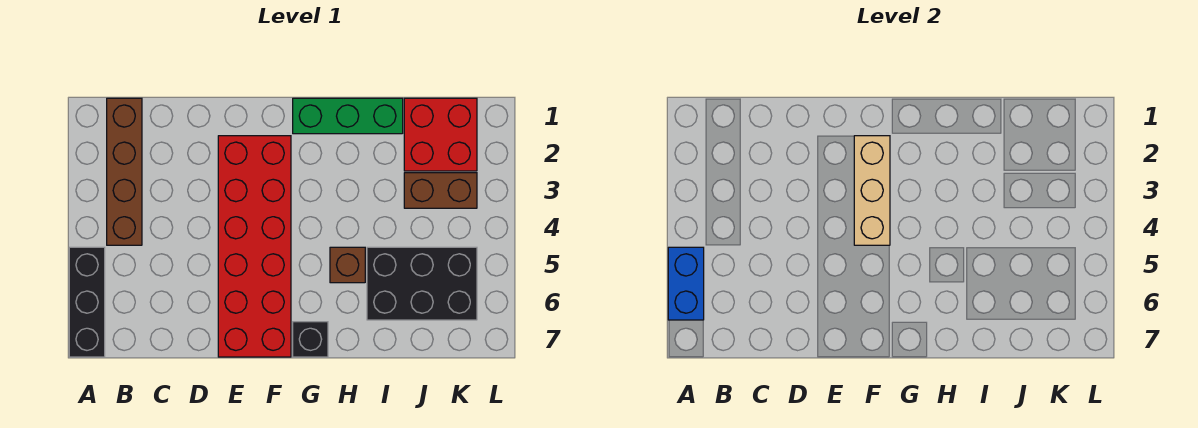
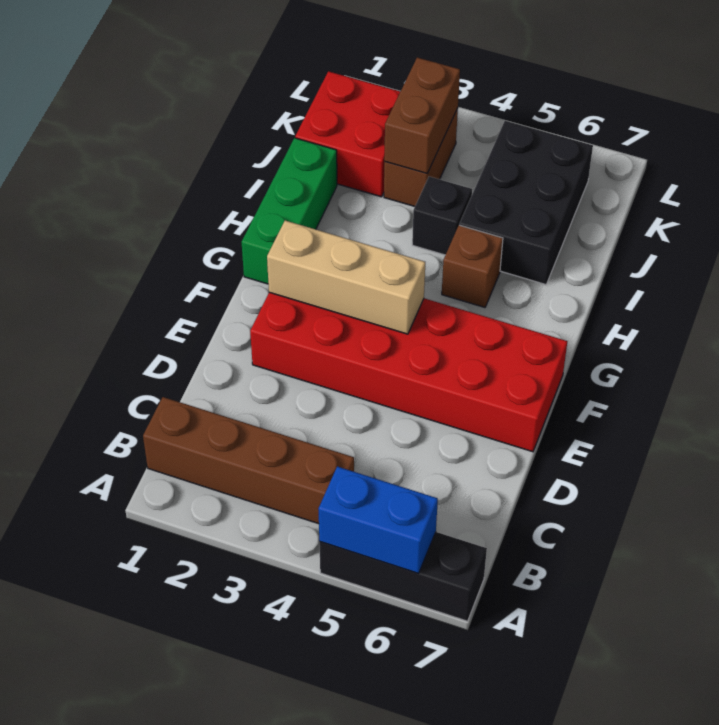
black 1x1 brick [293,322,328,357] -> black 1x1 brick moved to [412,177,472,255]
none -> brown 1x2 brick [384,57,460,173]

